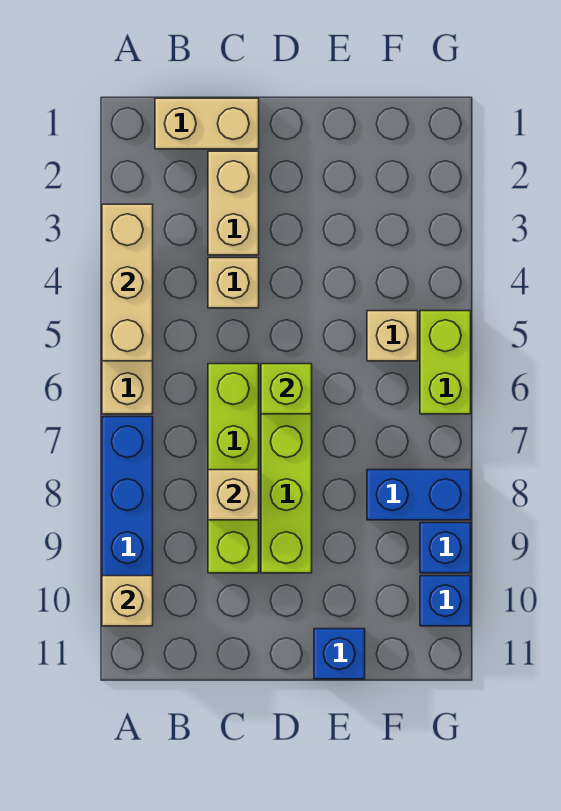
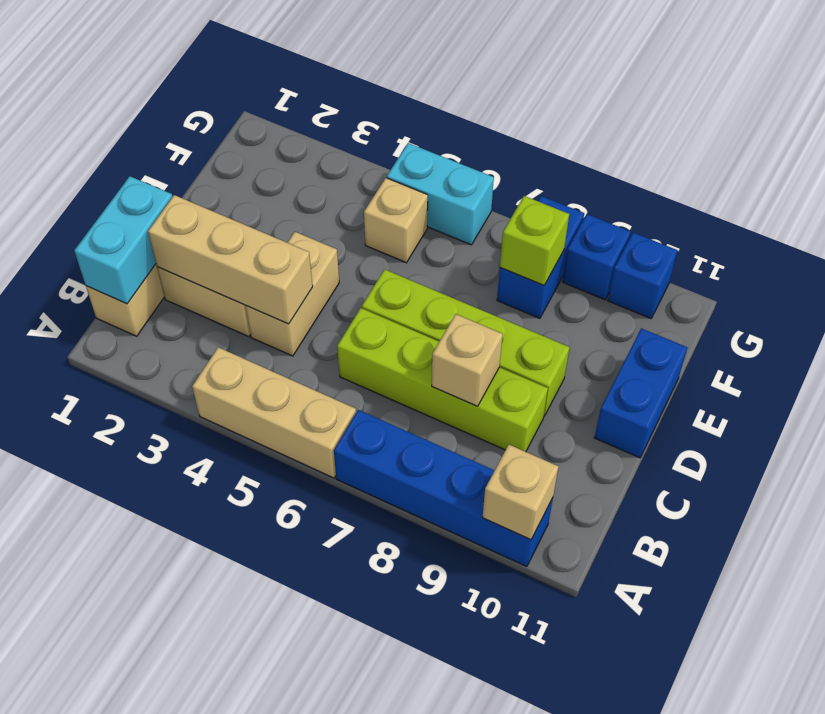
tan 1x3 brick [102,204,153,361] -> tan 1x3 brick moved to [148,195,313,324]
none -> cyan 1x2 brick [74,176,172,304]
tan 1x1 brick [208,258,259,308] -> tan 1x2 brick [246,232,339,356]
lime 1x1 brick [261,364,312,414] -> lime 1x1 brick moved to [500,196,569,285]
blue 1x1 brick [314,629,365,679] -> blue 1x2 brick [594,328,687,458]
lime 1x2 brick [420,311,471,414] -> cyan 1x2 brick [387,143,494,245]

